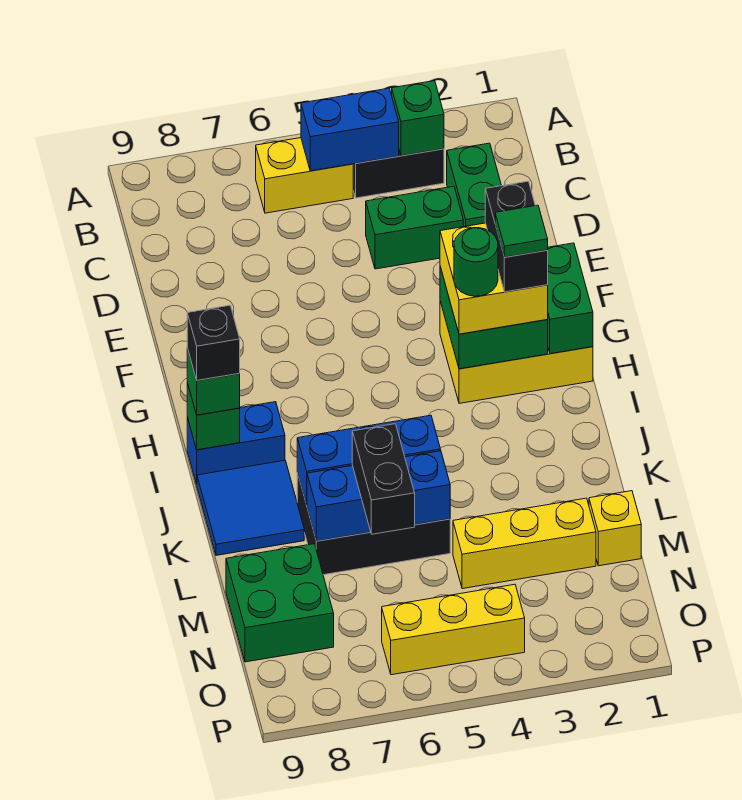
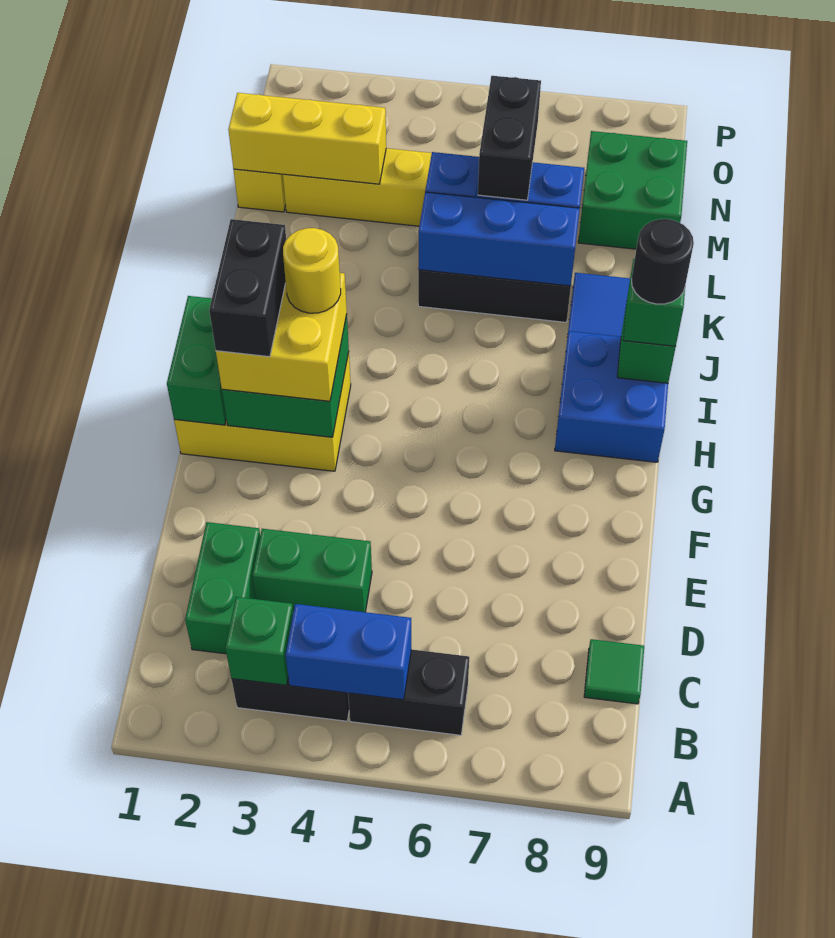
yellow 1x2 brick [256,138,353,213] -> black 1x2 brick [348,649,469,735]
green 1x1 tile [495,205,548,257] -> green 1x1 tile moved to [584,639,644,704]
green 1x1 round brick [454,228,498,296] -> yellow 1x1 round brick [283,228,341,313]
blue 1x2 brick [187,402,285,484] -> blue 2x2 brick [555,331,668,462]
black 1x1 brick [187,305,240,380] -> black 1x1 round brick [631,219,694,304]
yellow 1x3 brick [382,584,525,675] -> yellow 1x3 brick moved to [228,93,386,184]

